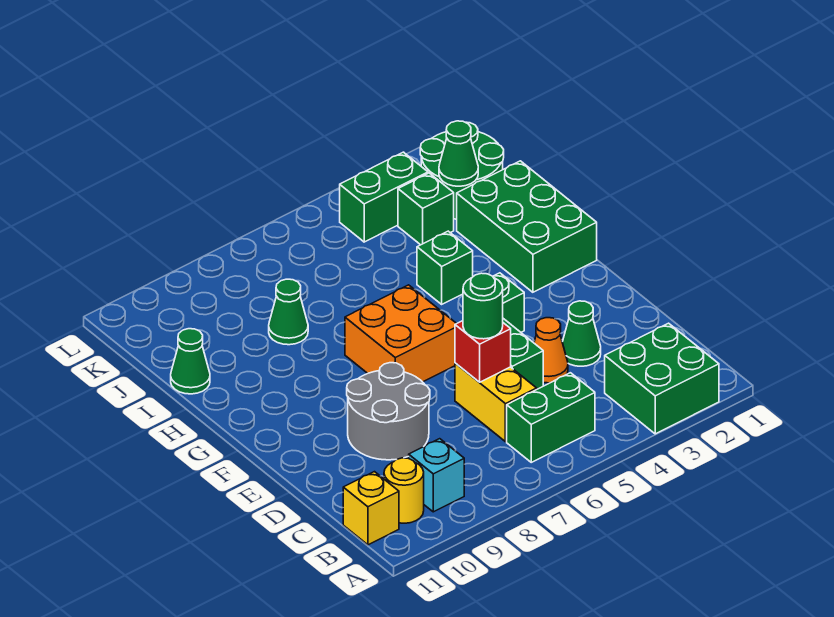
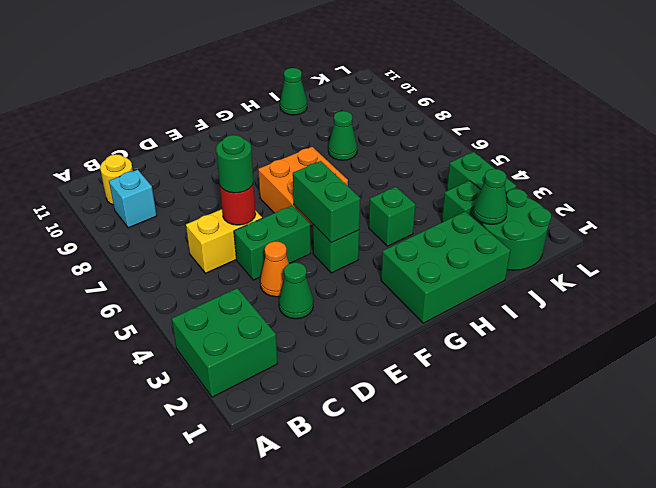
green 1x2 brick [507,373,595,462] -> green 1x2 brick moved to [293,161,360,243]
yellow 1x1 brick [343,472,399,545] -> none
red 1x1 brick [455,321,511,382] -> red 1x1 round brick [220,183,256,225]
grey 2x2 round brick [347,363,430,460] -> none

